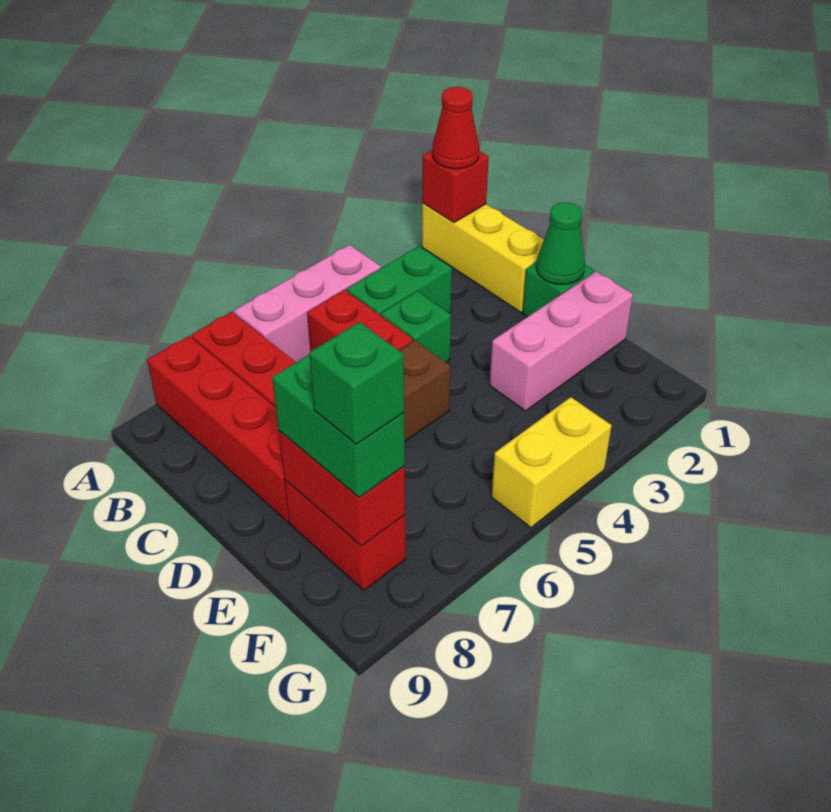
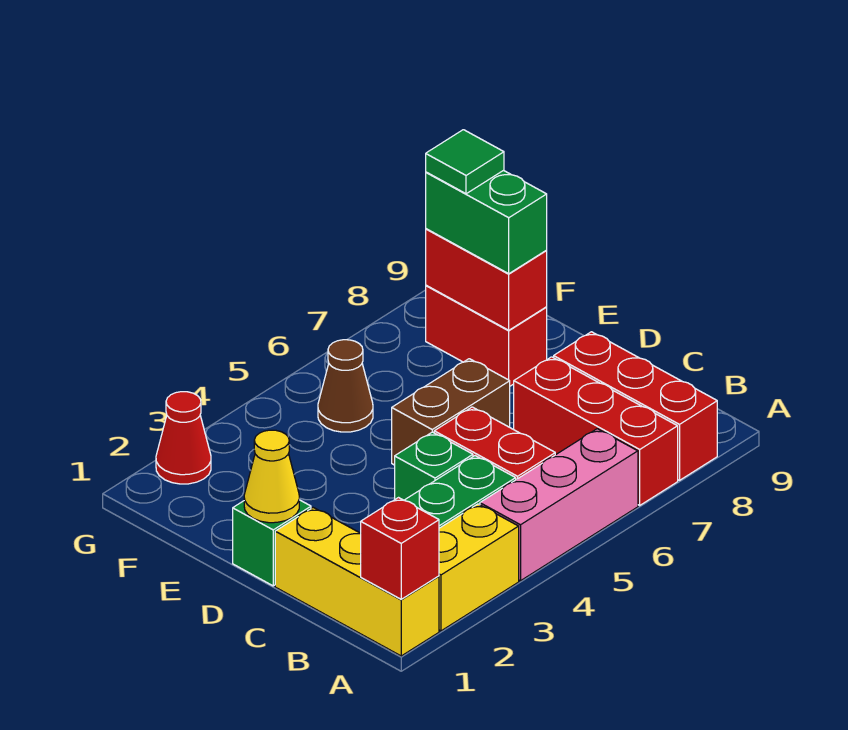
red 1x1 cone [433,87,479,169] -> red 1x1 cone moved to [156,392,211,484]
red 1x4 brick [147,336,289,522] -> red 1x3 brick [554,332,717,480]
green 1x1 cone [536,203,585,284] -> yellow 1x1 cone [244,430,299,523]
pink 1x3 brick [490,272,633,411] -> none
none -> brown 1x1 cone [318,340,373,432]
green 1x1 brick [309,322,404,444] -> green 1x1 tile [426,130,504,194]
yellow 1x2 brick [492,397,612,528] -> yellow 1x2 brick moved to [439,504,519,631]

